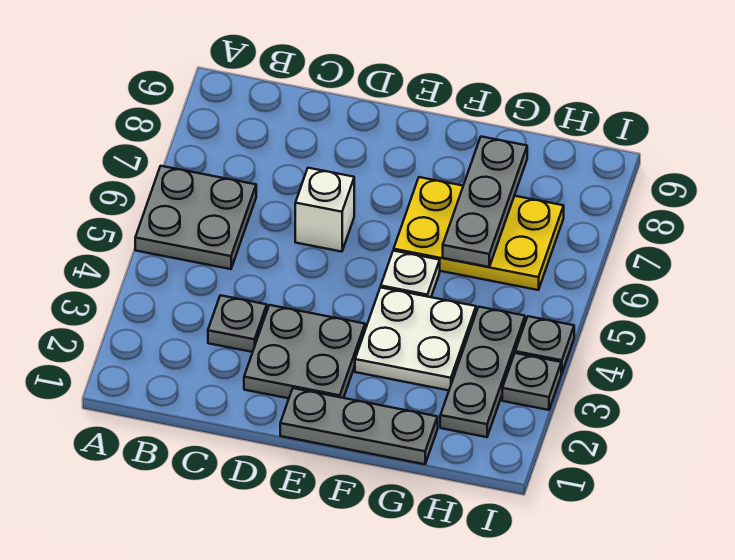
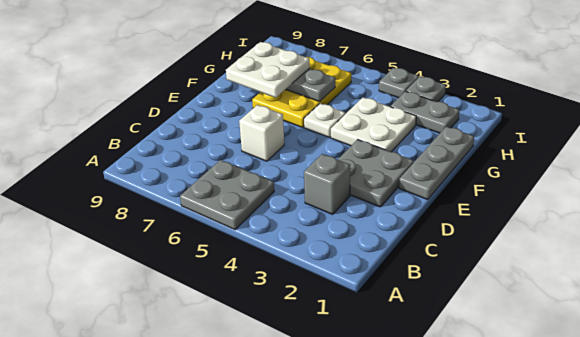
grey 1x1 plate [208,295,267,352] -> grey 1x1 brick [304,154,350,214]
none -> white 2x2 plate [226,42,309,98]
grey 1x3 plate [440,307,525,437] -> grey 1x2 plate [391,91,459,133]

